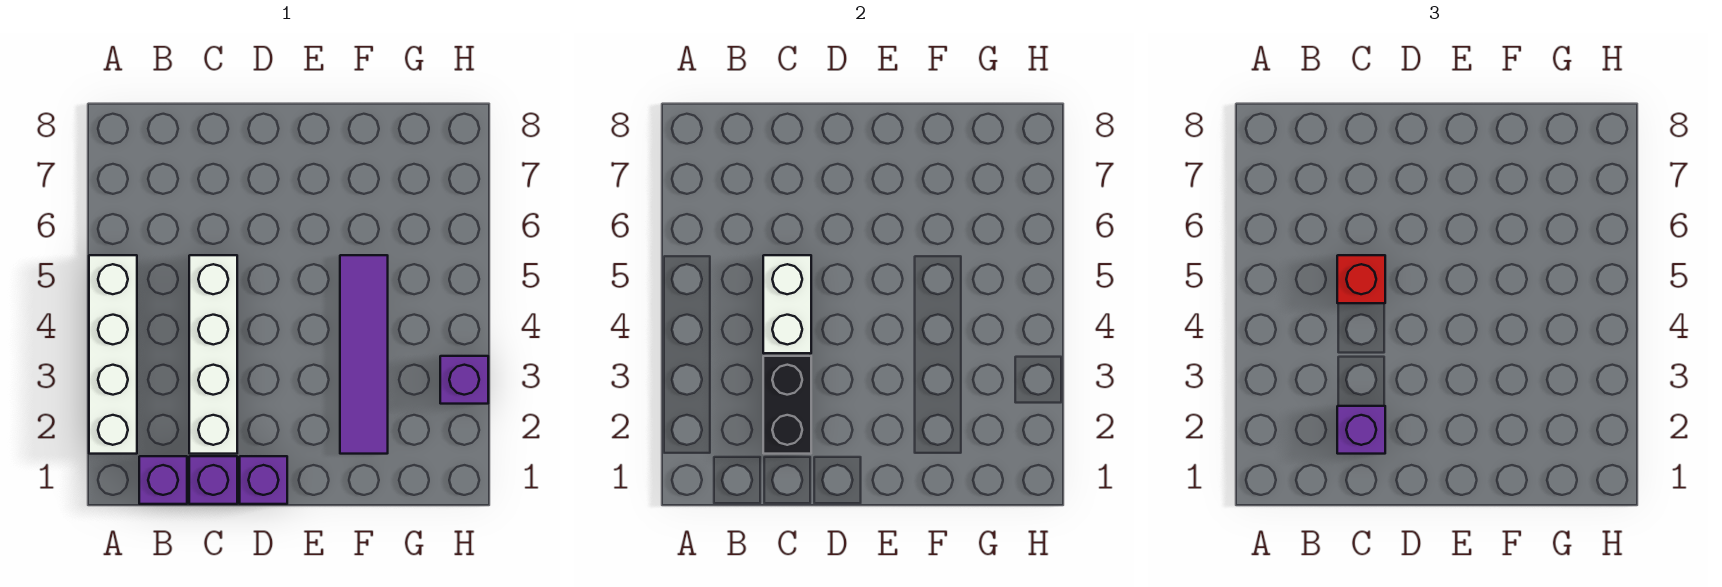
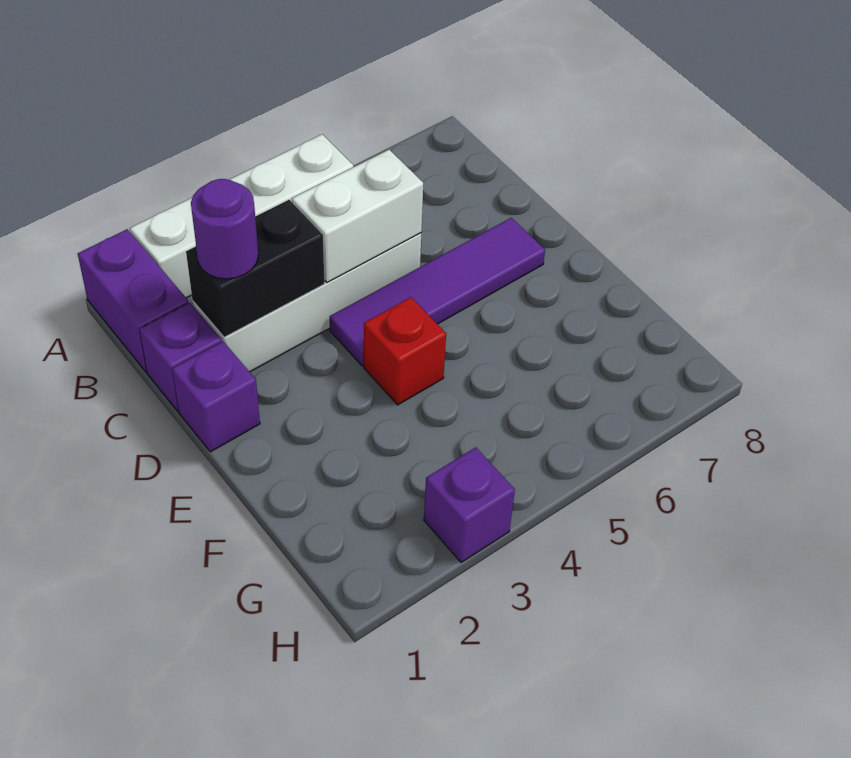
purple 1x1 brick [139,456,187,504] -> purple 1x2 brick [78,229,189,372]
purple 1x1 brick [1337,406,1385,454] -> purple 1x1 round brick [191,179,258,279]
red 1x1 brick [1337,255,1385,303] -> red 1x1 brick moved to [364,297,446,405]
purple 1x4 tile [340,255,388,454] -> purple 1x4 tile moved to [330,218,545,366]

